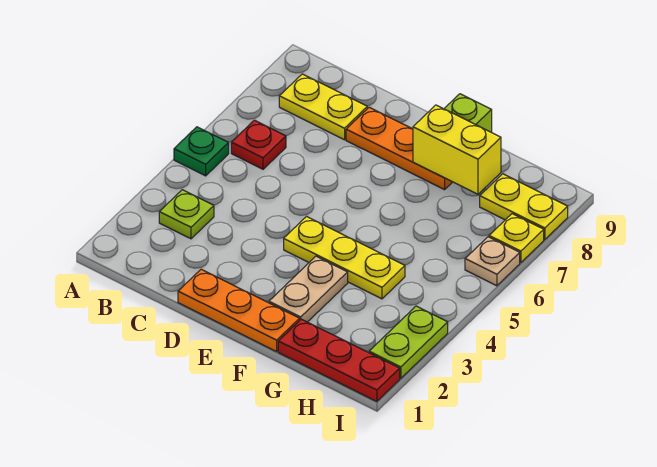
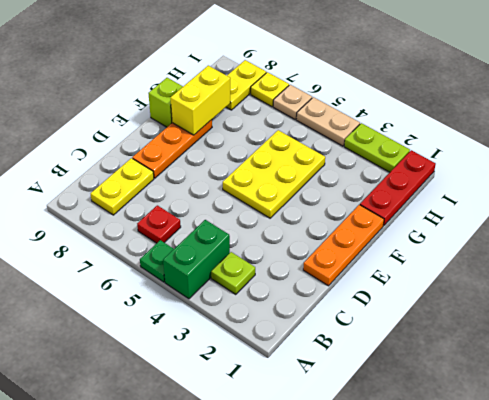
none -> green 1x2 brick [163,220,230,299]
yellow 1x3 plate [284,217,405,299] -> yellow 2x3 plate [223,130,325,218]
tan 1x2 plate [269,256,348,322] -> tan 1x2 plate moved to [296,97,360,146]

